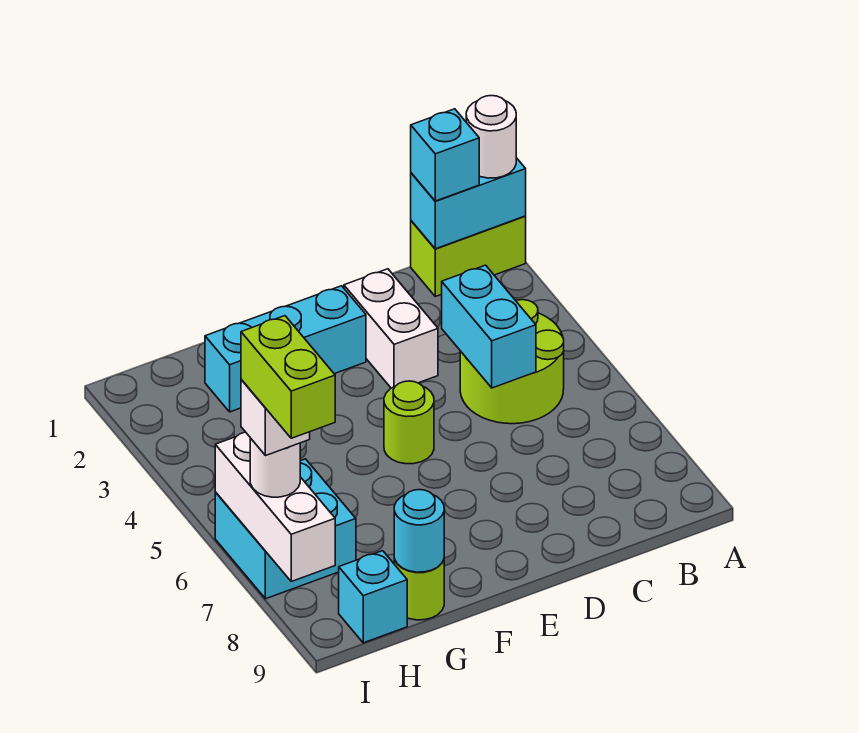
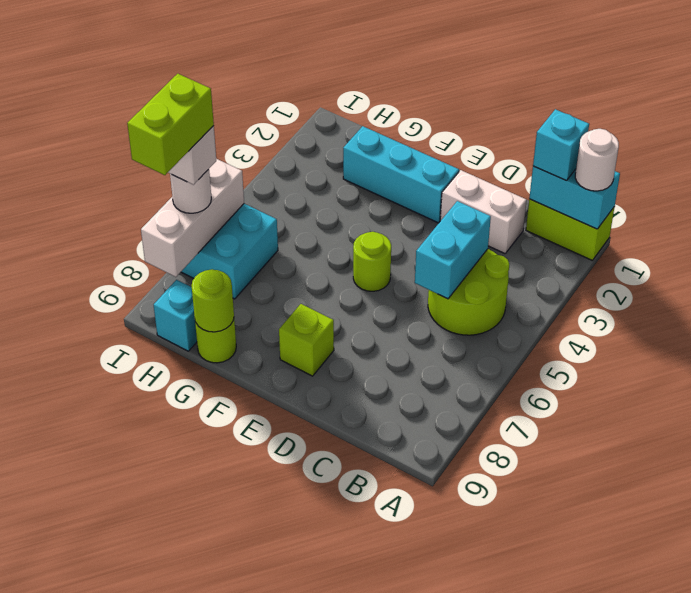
white 1x2 brick [344,269,438,388] -> white 1x2 brick turned to [440,170,527,254]
none -> lime 1x1 brick [279,304,334,376]
cyan 1x1 round brick [394,490,444,572] -> lime 1x1 round brick [192,269,234,332]

